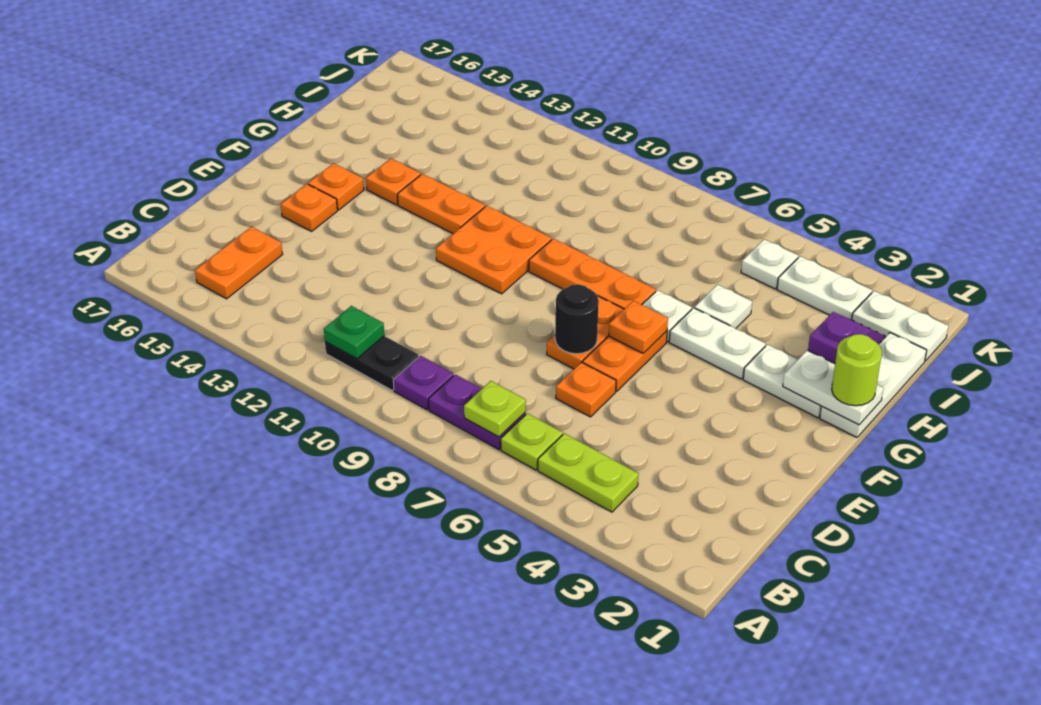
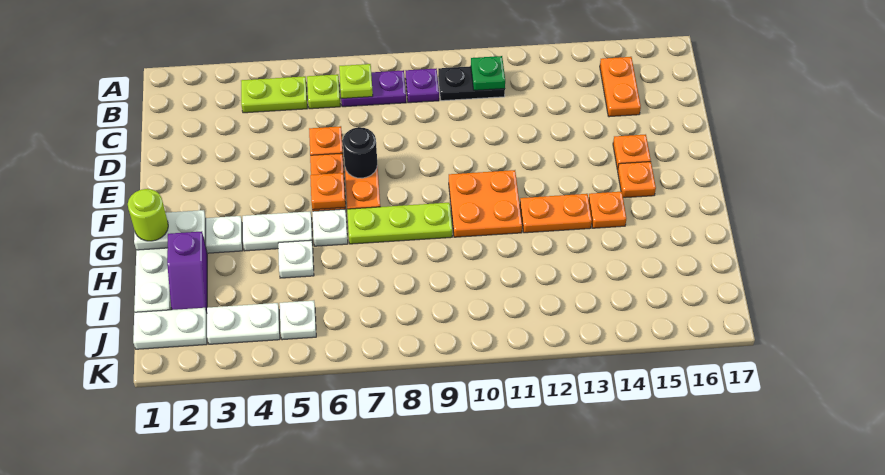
orange 1x3 plate [529,239,656,309] -> lime 1x3 plate [347,203,452,244]

